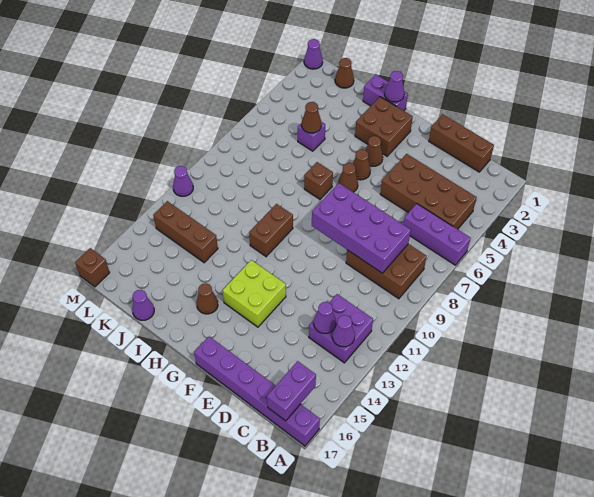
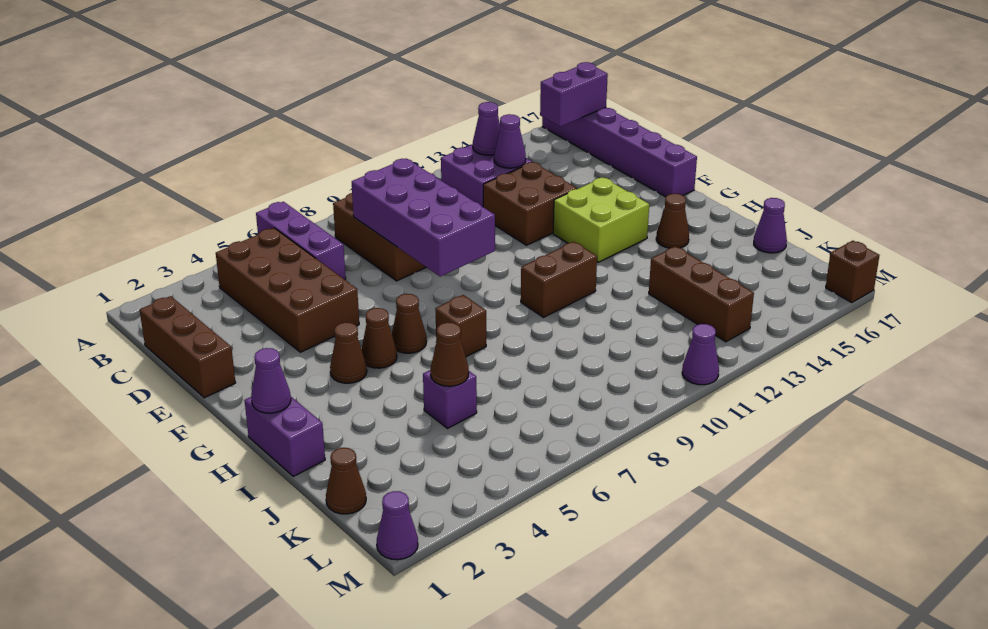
brown 2x2 brick [355,97,413,156] -> brown 2x2 brick moved to [483,162,577,245]

